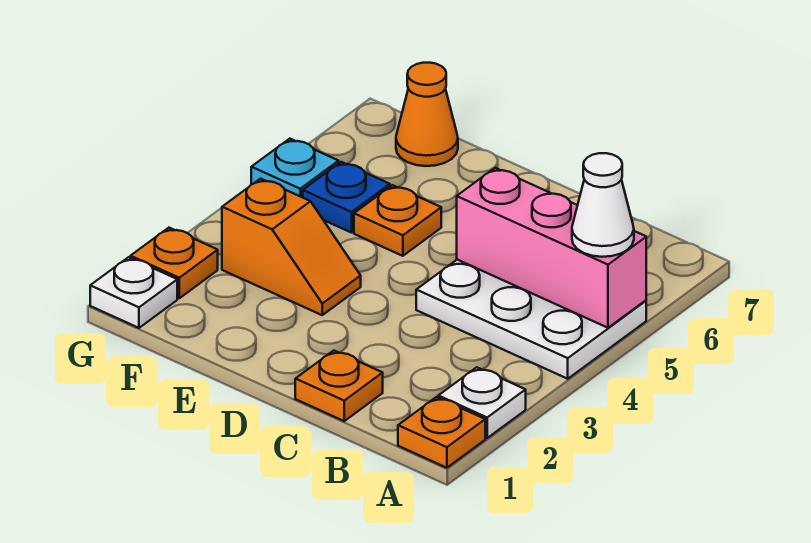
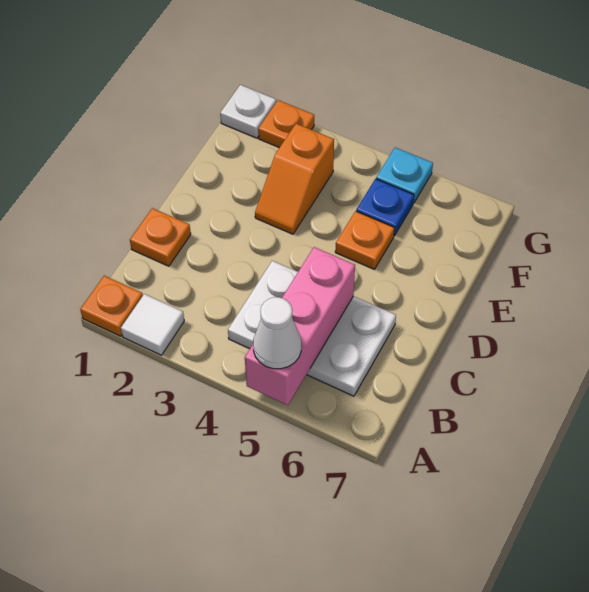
white 1x1 plate [438,367,526,438] -> white 1x1 tile [121,294,184,355]
white 2x3 plate [416,260,646,379] -> white 2x3 plate turned to [228,261,396,396]
orange 1x1 cone [396,63,458,166] -> none

